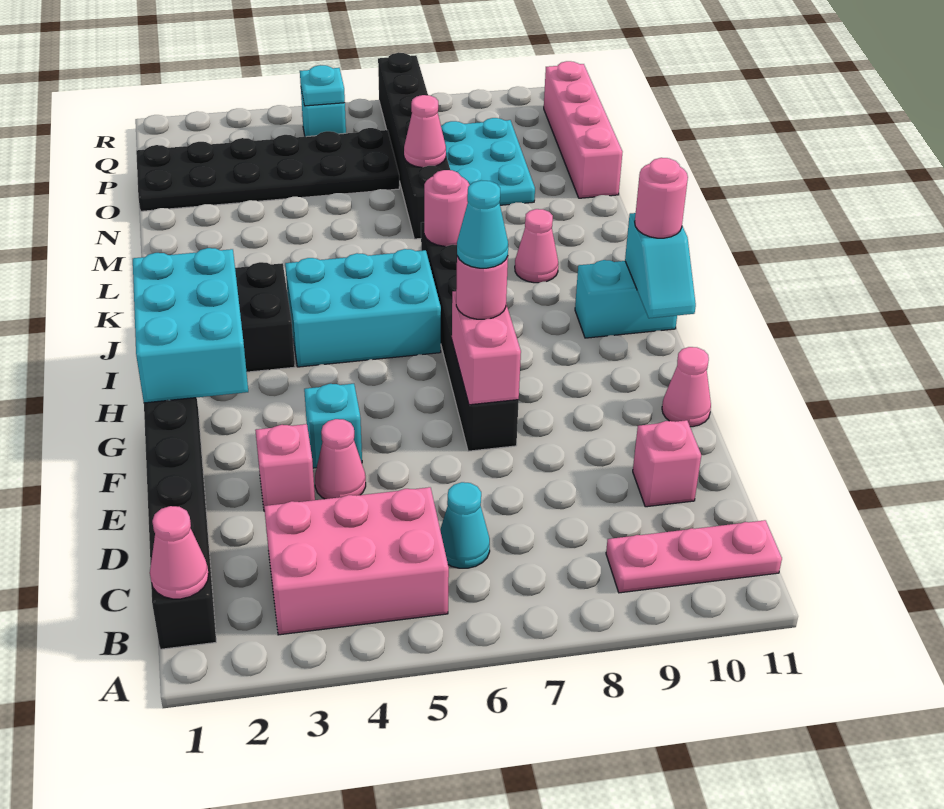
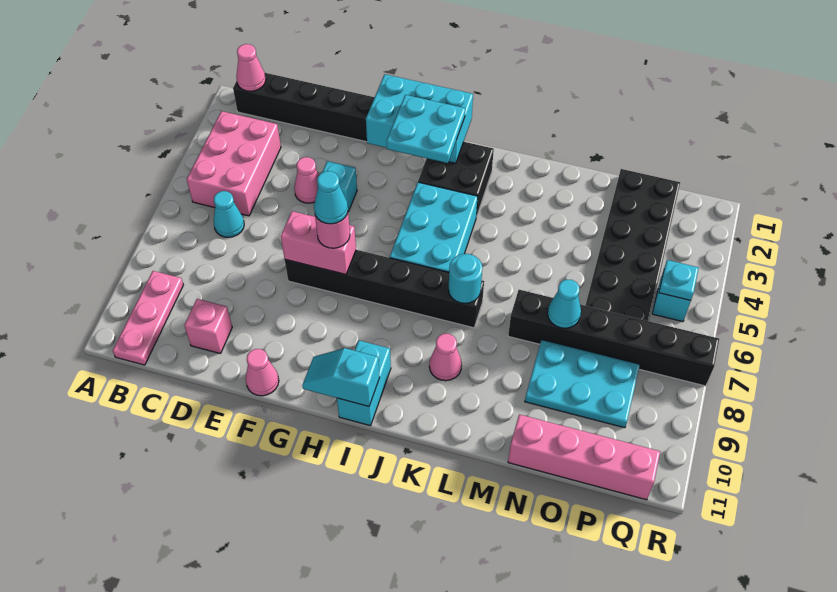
pink 1x1 brick [255,424,315,511] -> none
none -> cyan 2x2 plate [387,95,465,163]
pink 1x1 round brick [635,158,688,238] -> none
pink 1x1 round brick [424,170,469,246] -> cyan 1x1 round brick [449,254,482,303]
pink 1x1 cone [404,95,446,168] -> cyan 1x1 cone [548,280,581,328]

